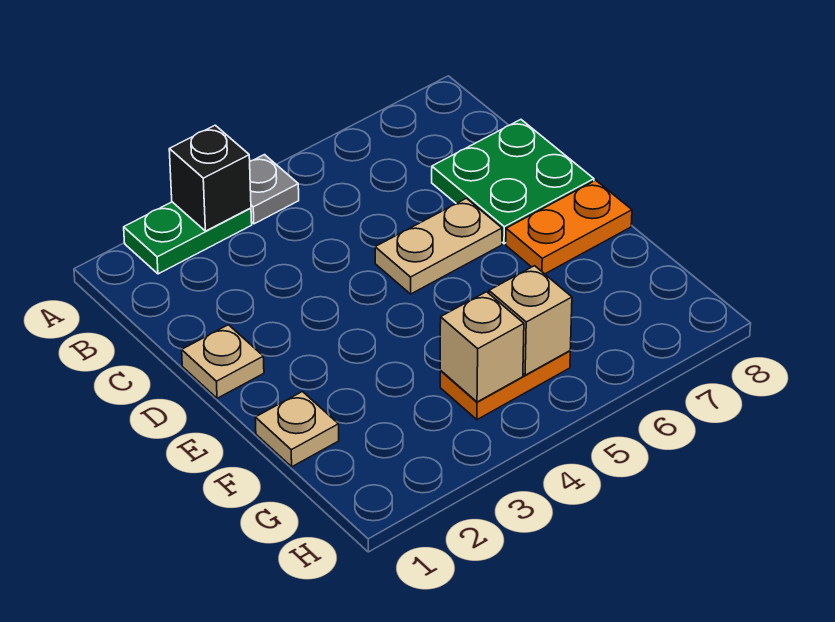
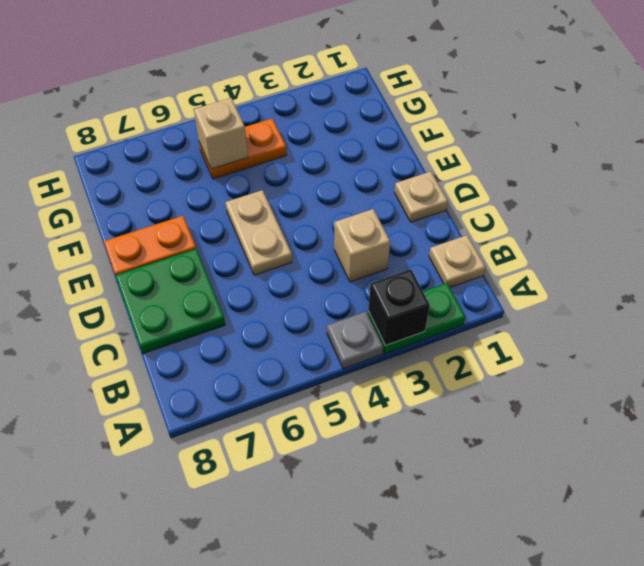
tan 1x2 plate [375,198,502,294] -> tan 1x2 plate turned to [225,190,292,275]
tan 1x1 plate [255,392,339,467] -> tan 1x1 plate moved to [429,235,485,288]
tan 1x1 brick [440,292,524,402] -> tan 1x1 brick moved to [334,209,390,282]

